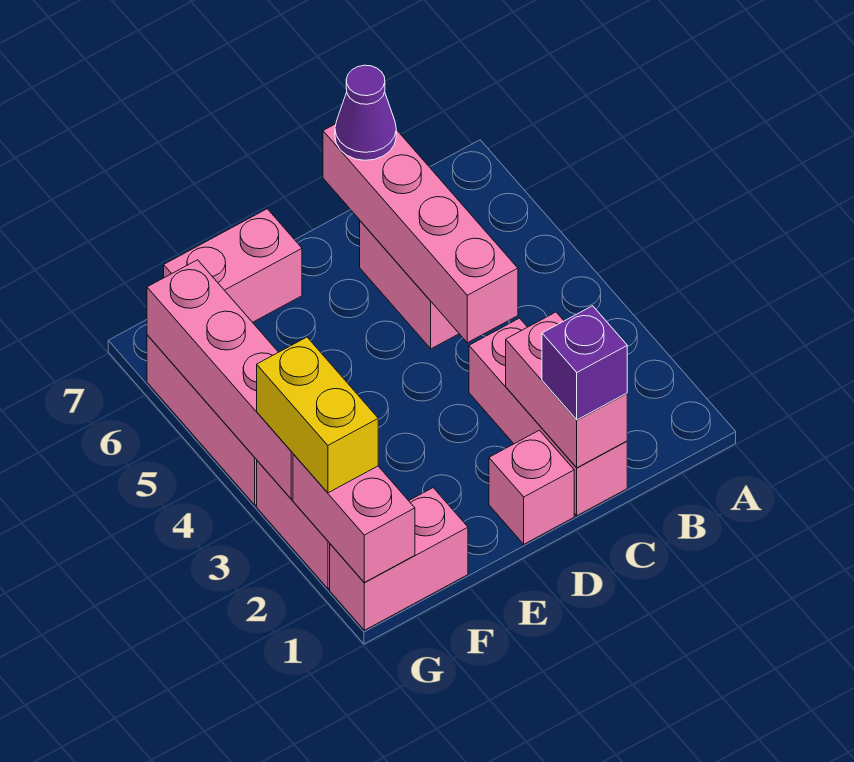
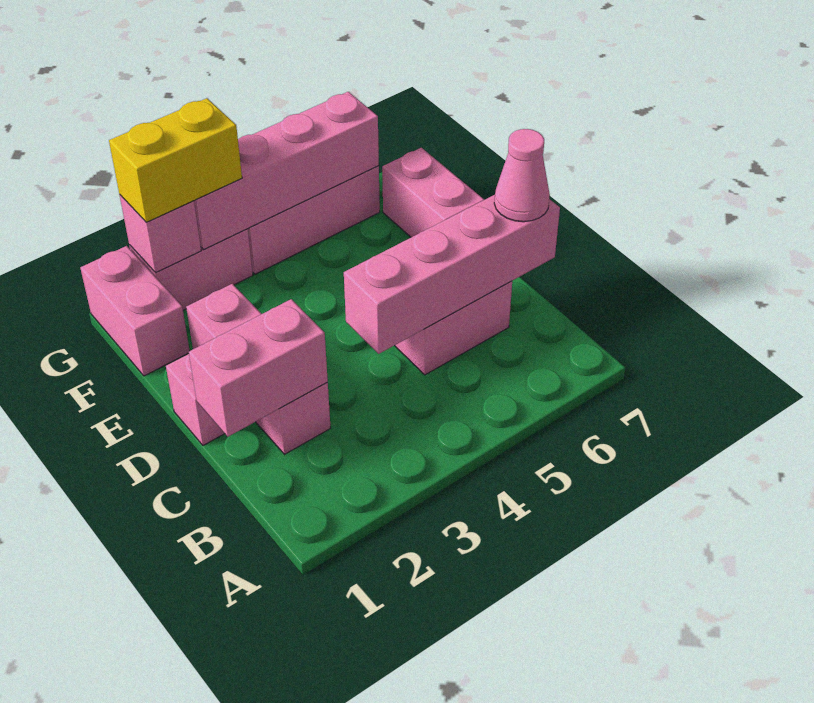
pink 1x3 brick [469,318,627,516] -> pink 1x3 brick turned to [186,284,331,454]
purple 1x1 brick [542,306,627,420] -> none
purple 1x1 cone [335,65,396,160] -> pink 1x1 cone [494,129,550,222]
pink 1x2 brick [293,454,415,582] -> pink 1x1 brick [120,195,201,273]

